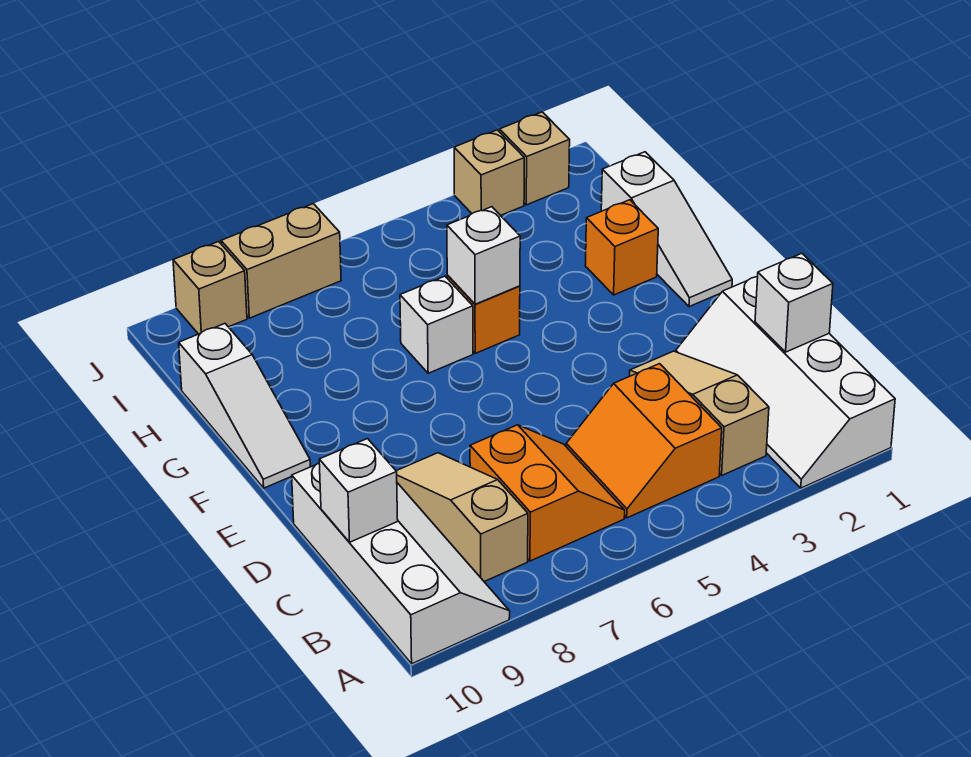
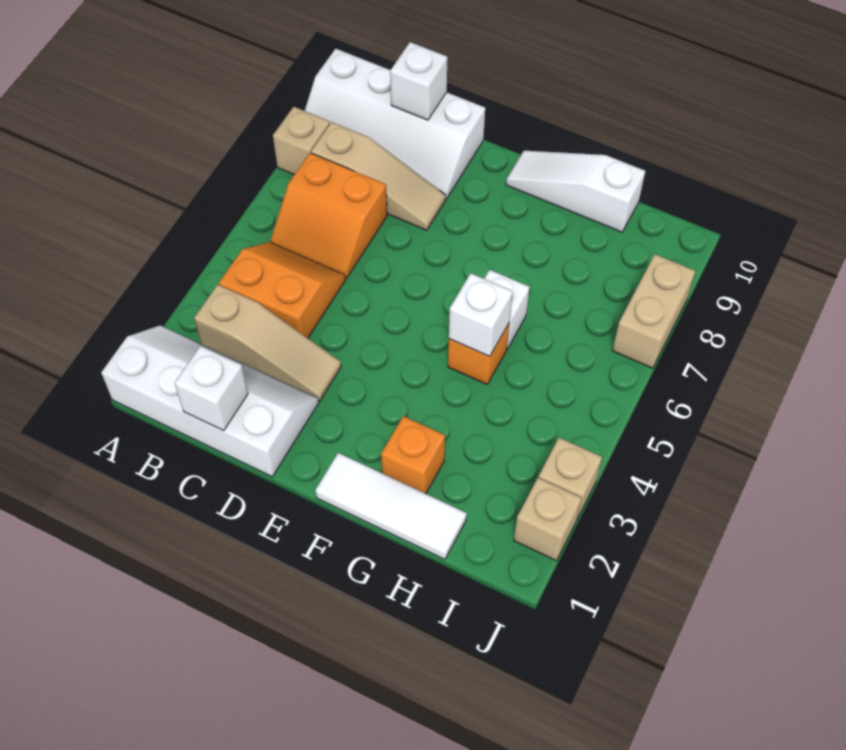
white 1x3 slope [601,152,732,307] -> white 1x3 tile [315,453,467,559]
tan 1x1 brick [173,241,247,334] -> tan 1x1 brick moved to [273,107,330,175]

